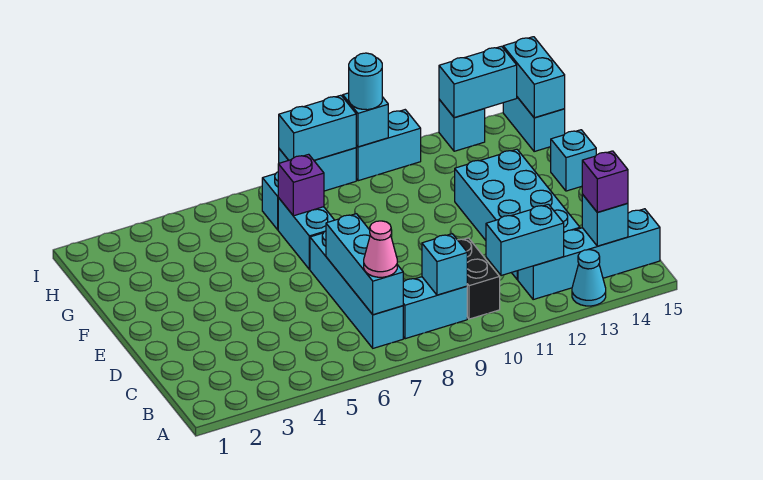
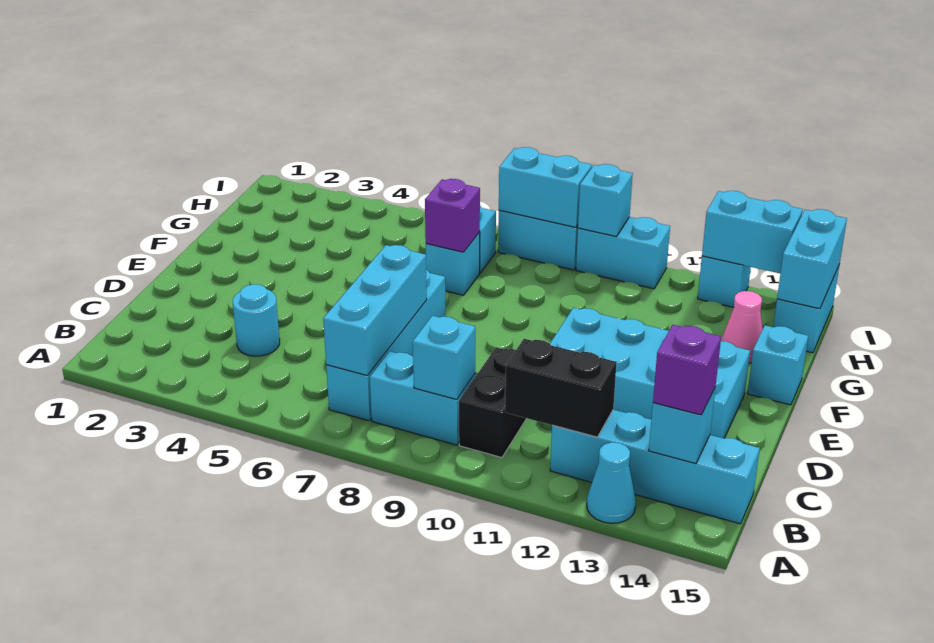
pink 1x1 cone [364,221,397,277] -> pink 1x1 cone moved to [721,291,763,363]
cyan 1x2 brick [486,204,564,276] -> black 1x2 brick [505,339,617,437]
cyan 2x4 brick [455,149,580,280] -> cyan 2x4 brick turned to [550,308,750,438]
cyan 1x2 brick [278,198,334,269] -> cyan 1x1 brick [426,232,480,295]
cyan 1x1 round brick [349,53,382,110] -> cyan 1x1 round brick moved to [233,284,280,356]

